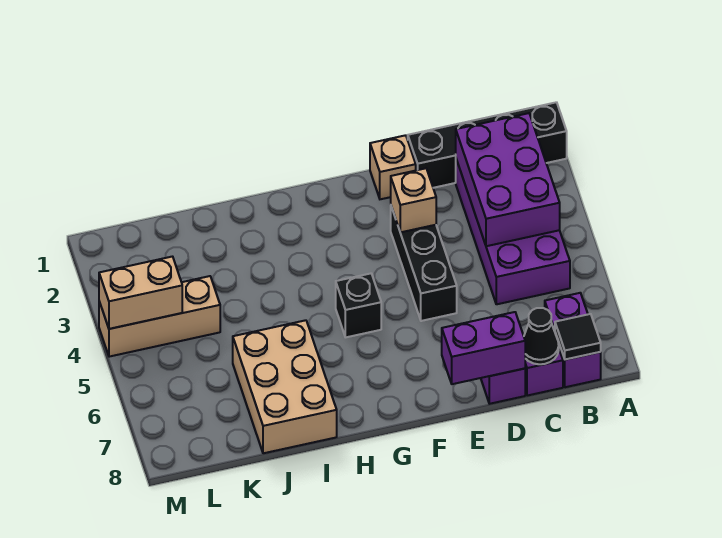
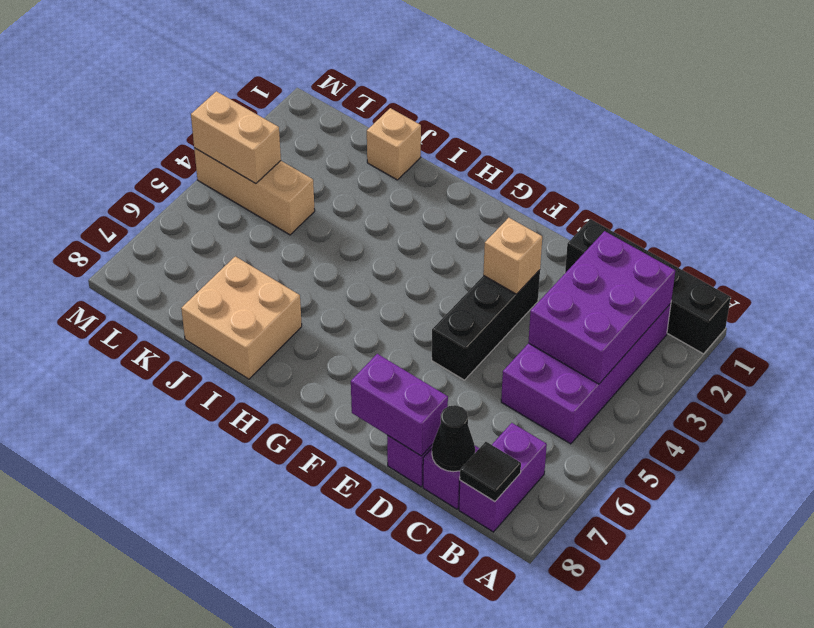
tan 1x1 brick [370,135,416,199] -> tan 1x1 brick moved to [367,108,421,180]
black 1x1 brick [336,274,381,337] -> none
tan 2x3 brick [233,320,337,453] -> tan 2x2 brick [181,256,302,379]

